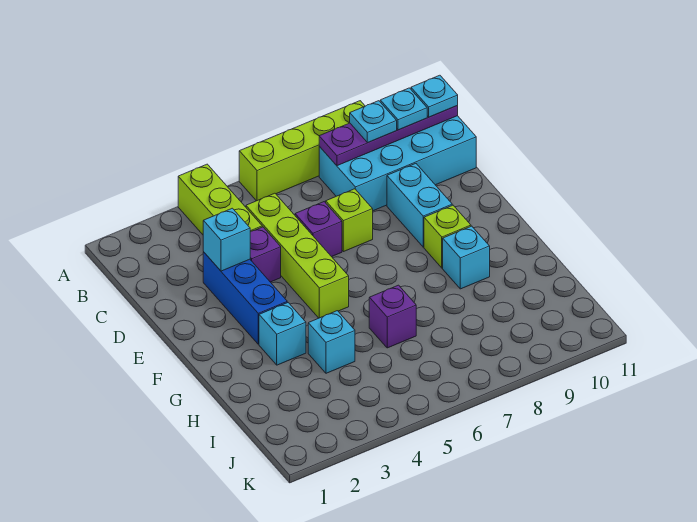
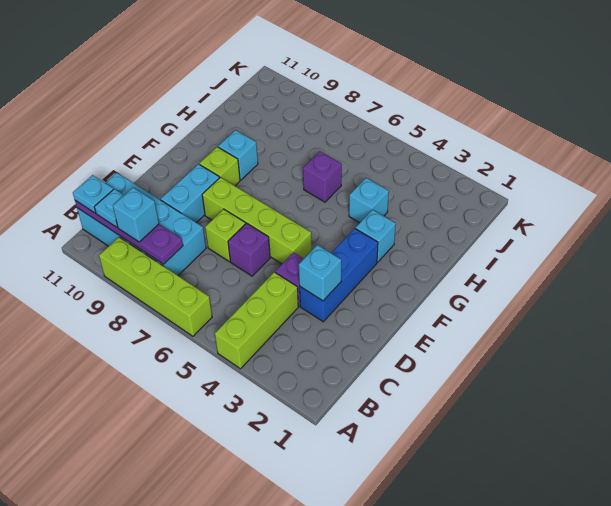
cyan 1x1 plate [350,101,397,143] -> cyan 1x1 brick [113,188,159,242]
lime 1x4 brick [246,193,349,318] -> lime 1x4 brick turned to [202,177,312,264]

